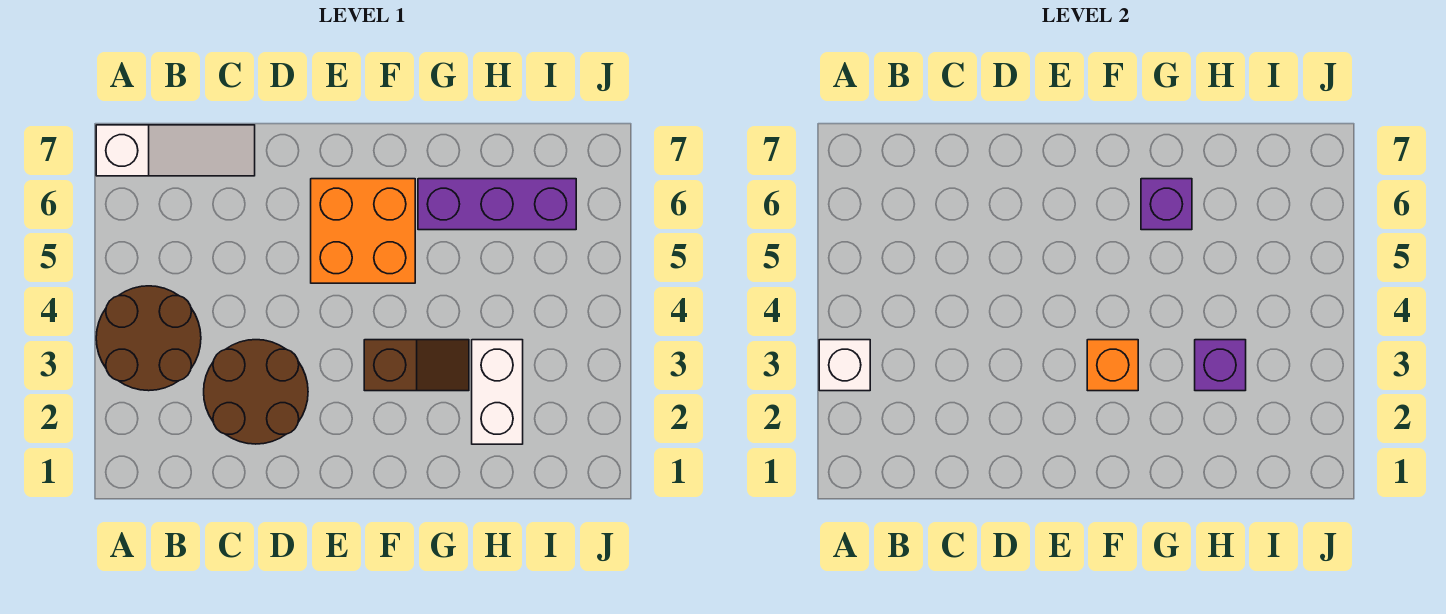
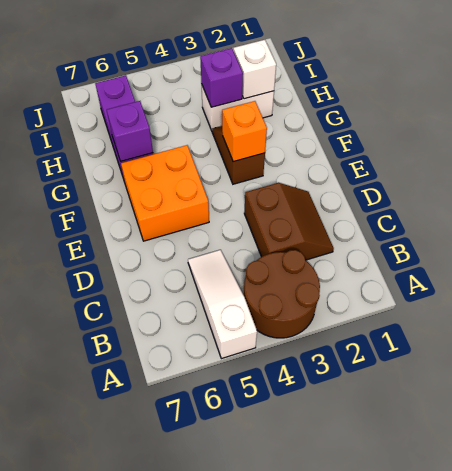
white 1x1 brick [819,340,870,391] -> white 1x1 brick moved to [234,40,276,99]
white 1x3 slope [96,125,255,176] -> white 1x3 slope moved to [188,250,257,359]
brown 2x2 round brick [204,340,308,444] -> brown 2x2 slope [244,183,334,260]

